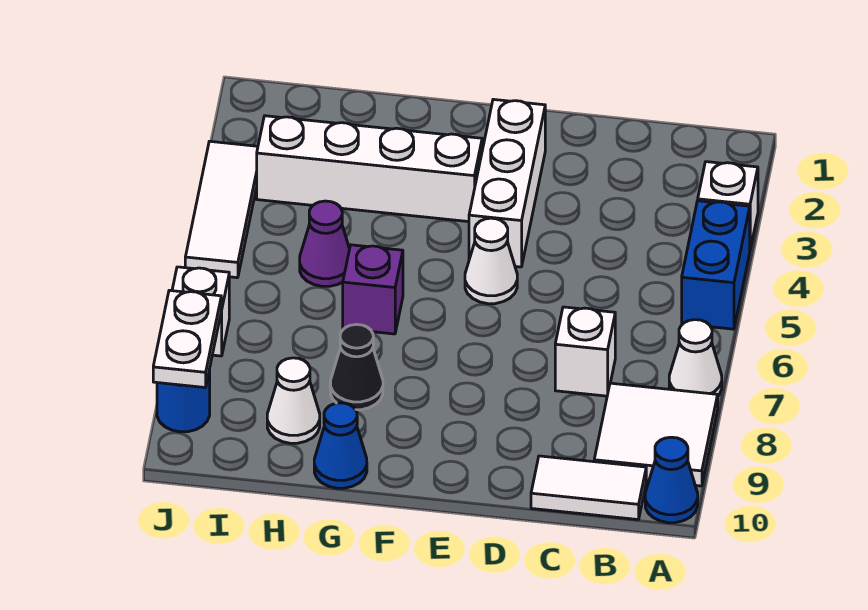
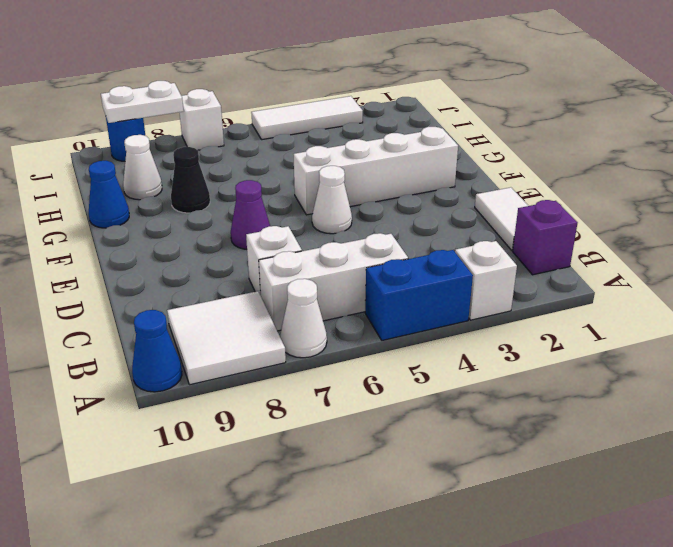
white 1x2 tile [531,456,646,519] -> white 1x2 tile moved to [475,187,528,250]
white 1x3 brick [469,99,545,267] -> white 1x3 brick moved to [259,233,408,331]
white 1x4 brick [257,116,482,222] -> white 1x4 brick turned to [294,127,458,215]
purple 1x1 brick [343,245,403,334] -> purple 1x1 brick moved to [513,200,577,275]
purple 1x1 cone [300,201,350,286] -> purple 1x1 cone moved to [231,180,270,249]

